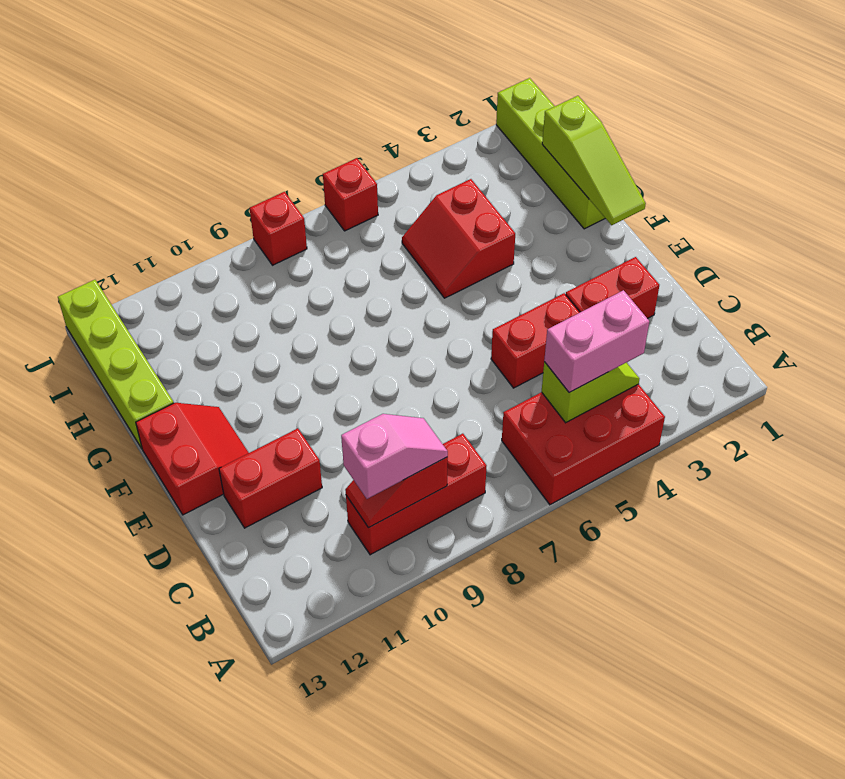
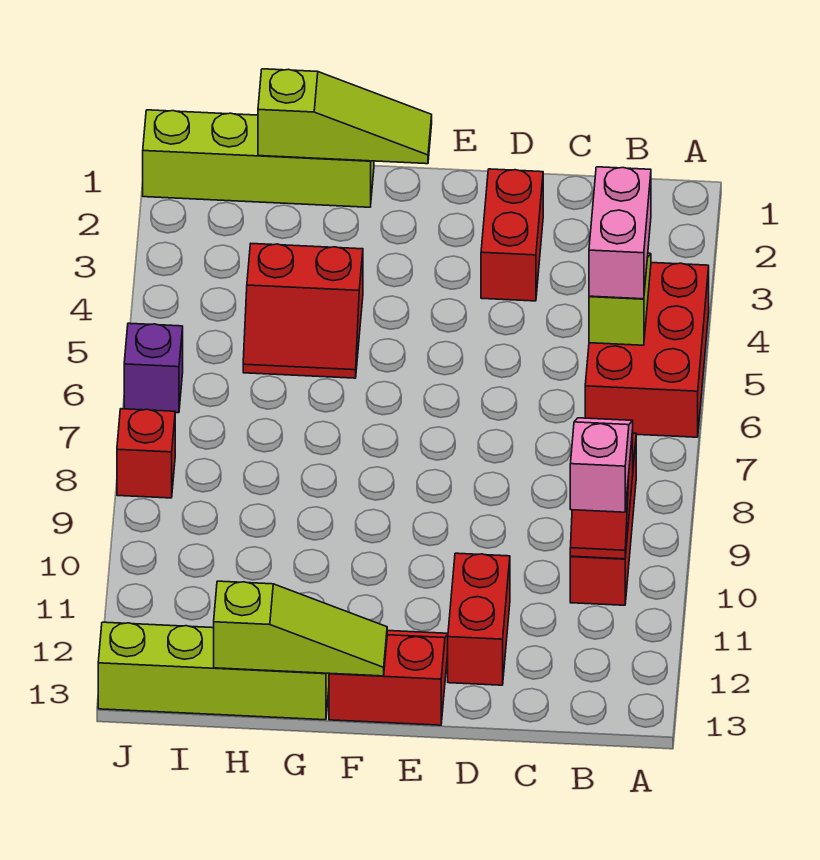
red 1x2 brick [491,293,580,388] -> none
none -> lime 1x3 slope [214,581,387,676]
red 1x1 brick [323,158,378,231] -> purple 1x1 brick [124,323,183,413]

